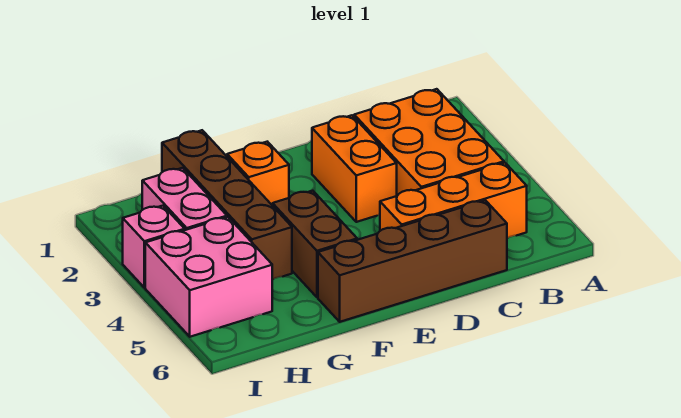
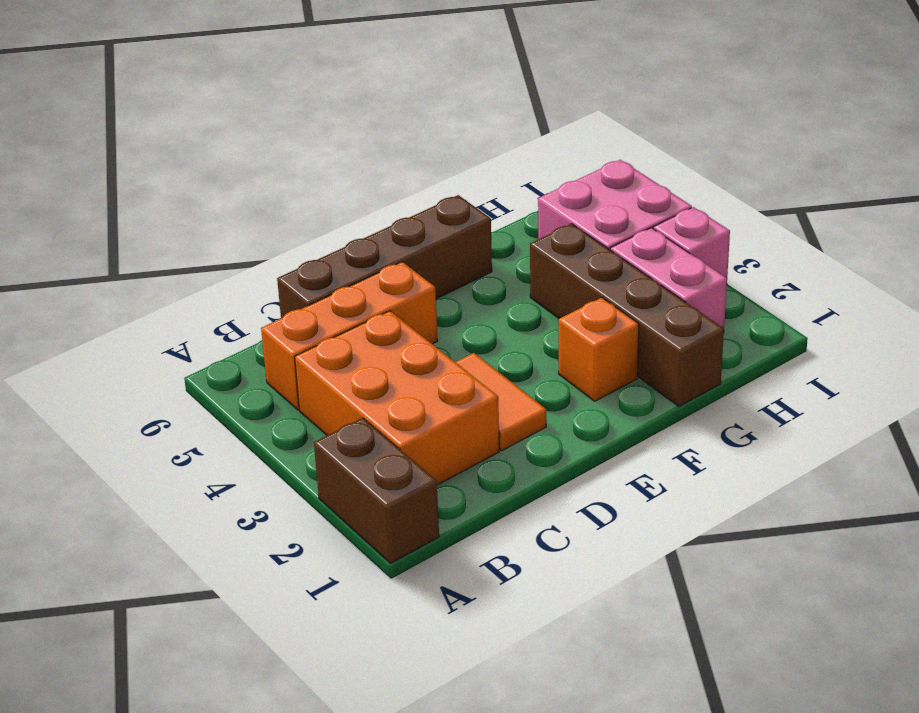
orange 1x2 brick [312,115,397,222] -> orange 1x2 tile [455,353,546,450]
brown 1x2 brick [273,191,357,297] -> brown 1x2 brick moved to [314,418,439,563]

